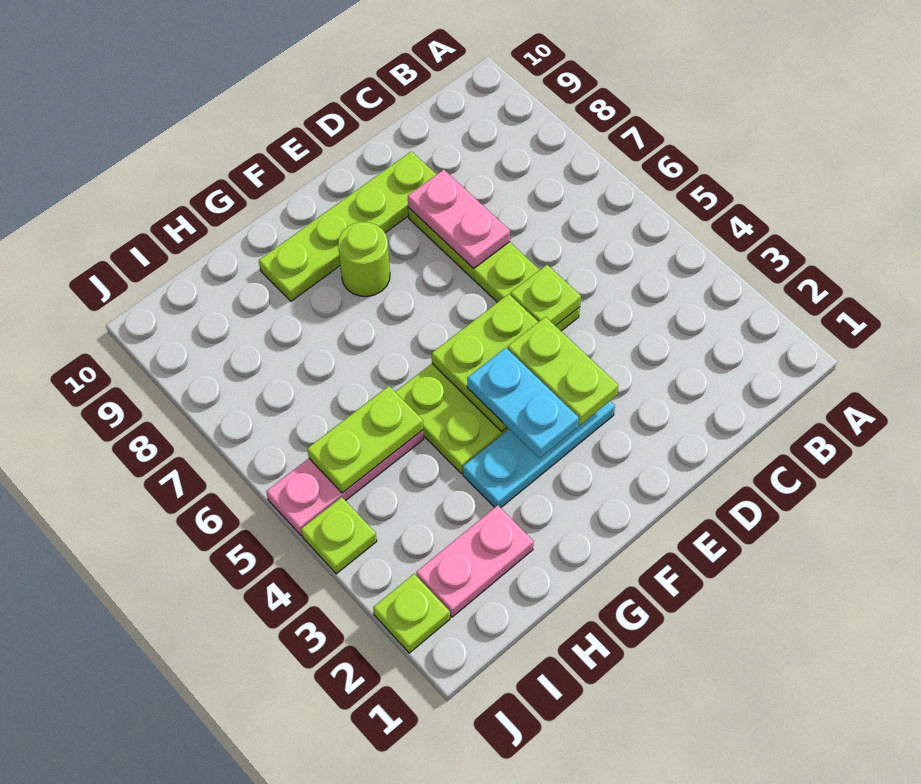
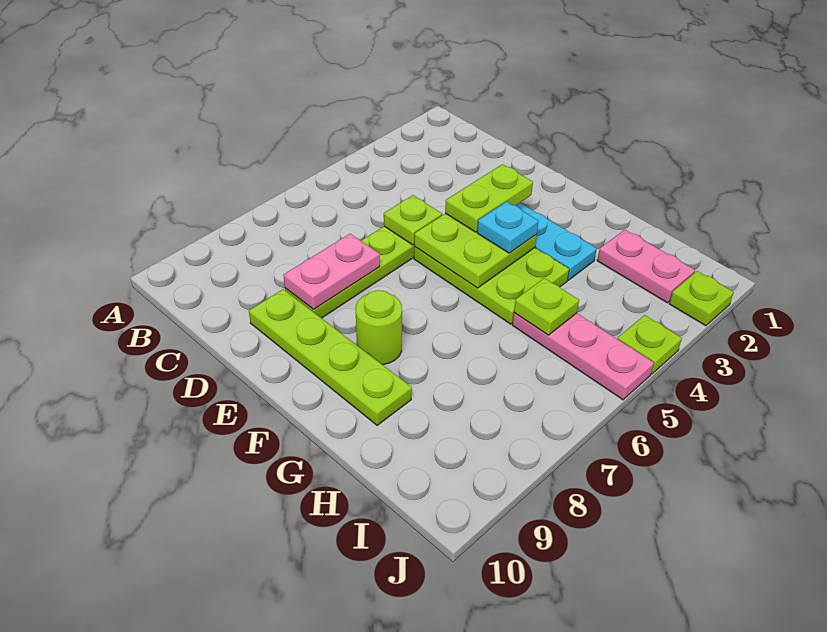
cyan 1x2 plate [467,348,579,458] -> cyan 1x1 plate [477,202,538,253]
lime 1x2 plate [307,386,423,493] -> lime 1x1 plate [514,278,579,335]

